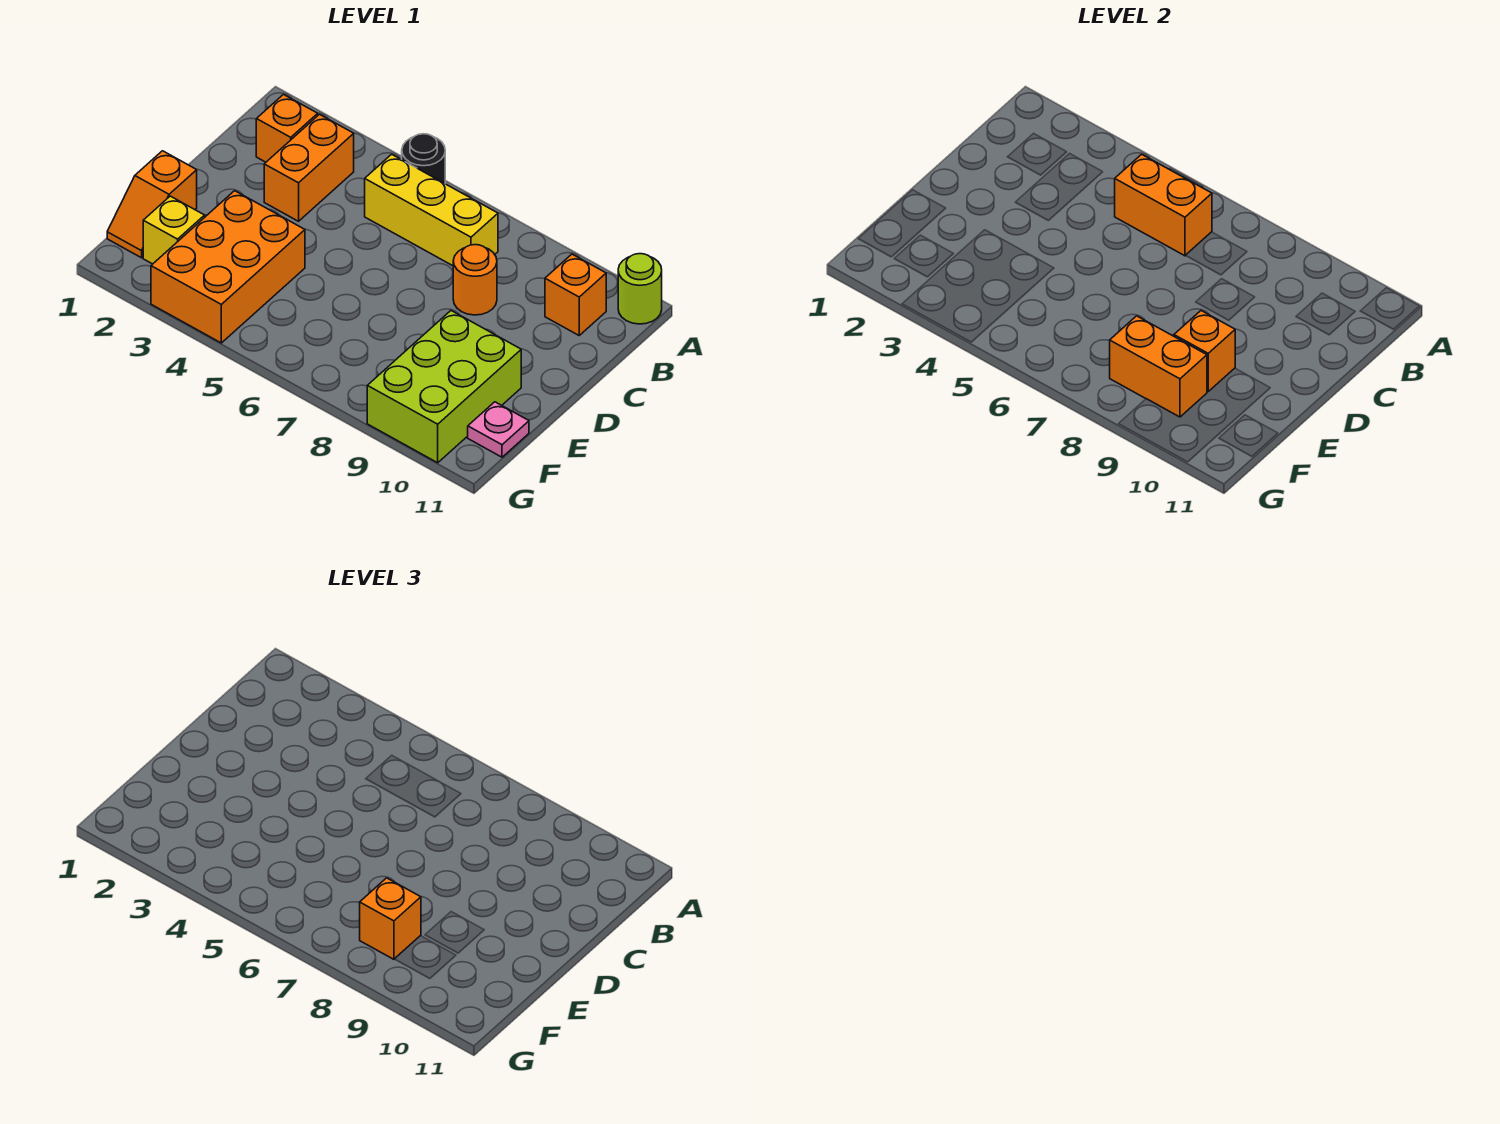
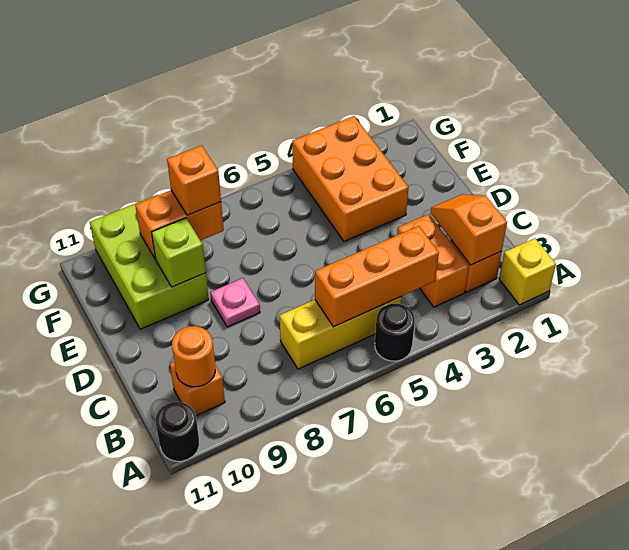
lime 1x1 round brick [618,254,662,324] -> black 1x1 round brick [156,402,199,461]
orange 1x2 brick [1115,154,1212,256] -> orange 1x3 brick [315,226,439,327]
orange 1x1 round brick [453,245,497,315] -> orange 1x1 round brick moved to [172,326,215,387]
orange 1x2 slope [107,151,197,258] -> orange 1x2 slope moved to [431,194,507,265]
orange 1x1 brick [1174,311,1235,391] -> lime 1x1 brick [152,218,206,287]
yellow 1x1 brick [143,196,205,264] -> yellow 1x1 brick moved to [499,238,556,305]
pink 1x1 plate [468,402,529,457] -> pink 1x1 plate moved to [210,278,260,327]

